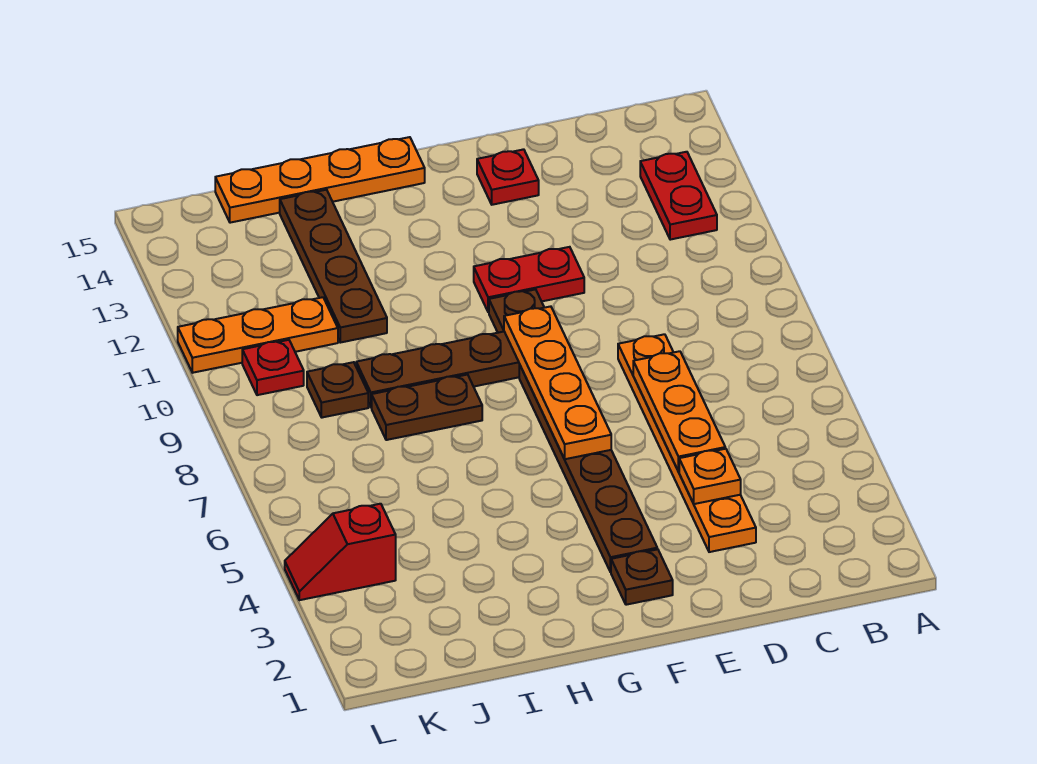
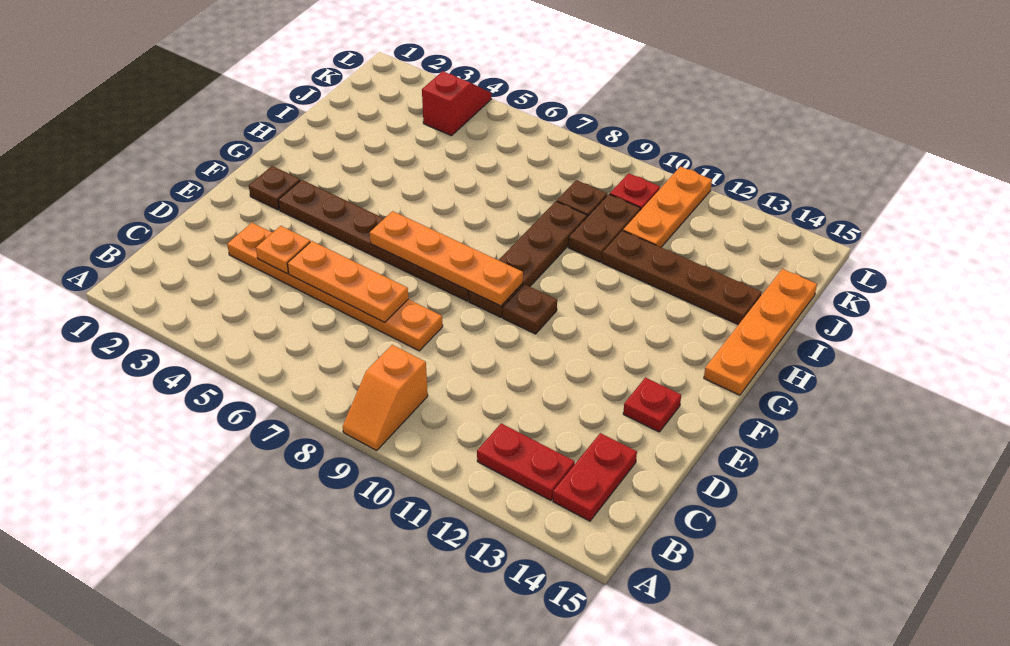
none -> orange 1x2 slope [343,345,428,451]
red 1x2 plate [474,247,584,312] -> red 1x2 plate moved to [553,433,637,521]
brown 1x2 plate [372,375,482,440] -> brown 1x2 plate moved to [568,194,641,262]

